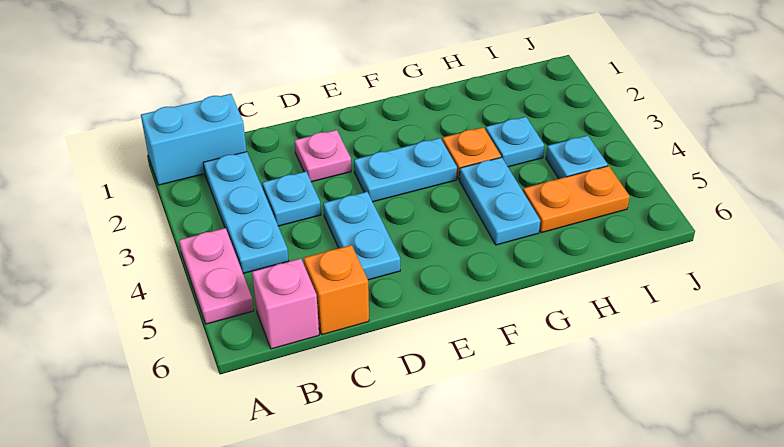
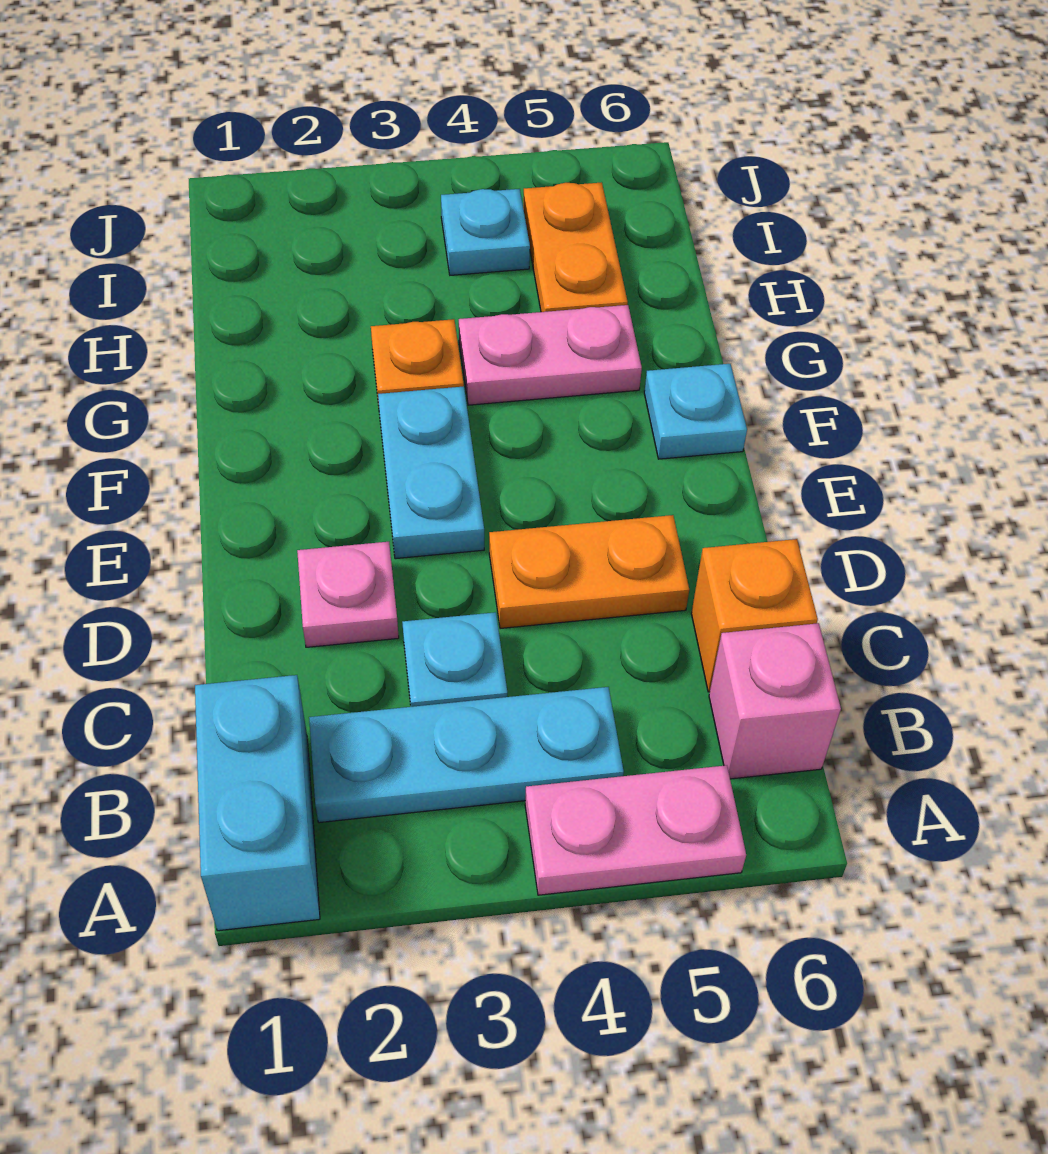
cyan 1x2 plate [323,192,400,280] -> orange 1x2 plate [489,515,689,629]
cyan 1x2 plate [459,157,540,245] -> pink 1x2 plate [459,305,642,405]
cyan 1x1 plate [485,117,544,167] -> cyan 1x1 plate moved to [644,364,747,459]

